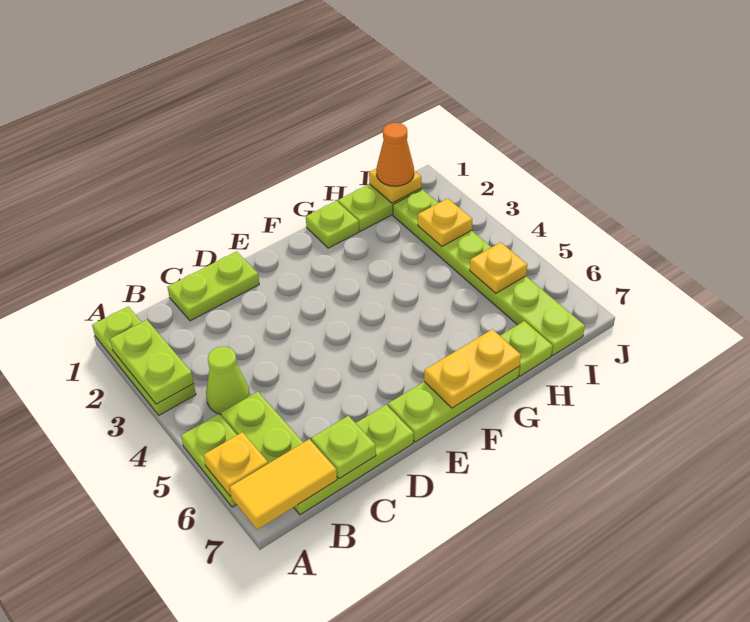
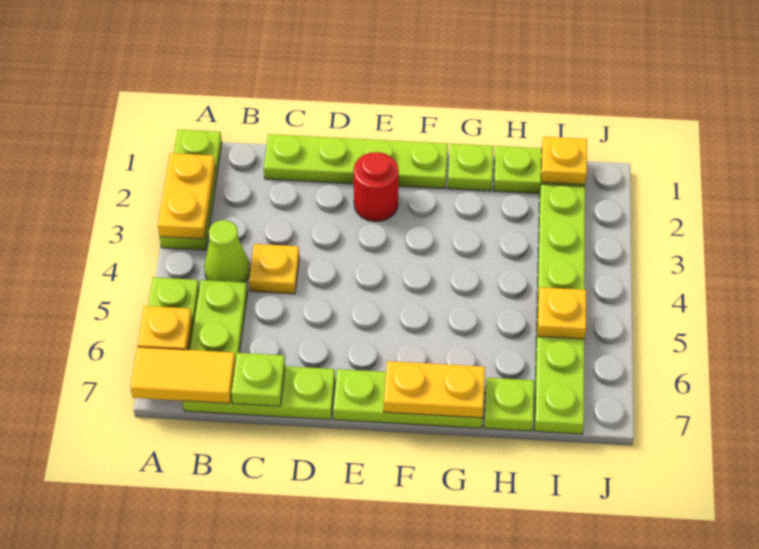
lime 1x2 plate [110,320,194,404] -> yellow 1x2 plate [158,153,215,239]
lime 1x2 plate [167,251,259,321] -> lime 1x4 plate [264,134,448,189]
none -> red 1x1 round brick [354,152,399,222]
orange 1x1 cone [376,123,414,186] -> none
yellow 1x1 plate [418,198,472,246] -> yellow 1x1 plate moved to [249,244,299,294]

